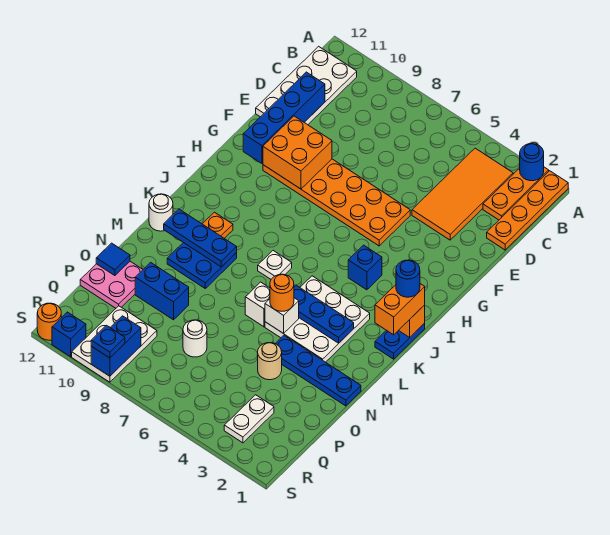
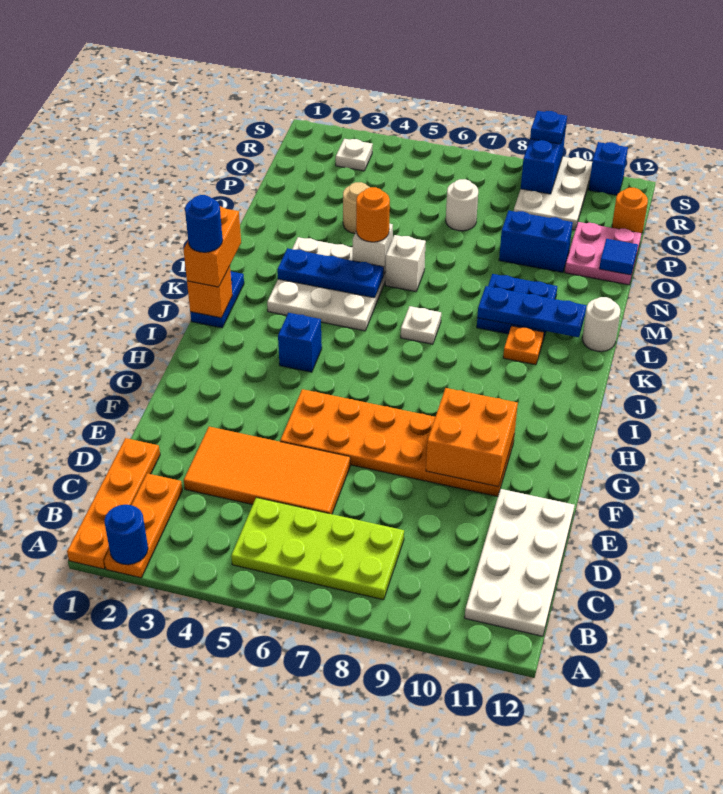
orange 2x4 tile [412,148,513,240] -> orange 2x4 tile turned to [184,427,350,514]
none -> lime 2x4 plate [231,498,404,600]
blue 1x4 brick [243,72,325,163] -> none
blue 1x4 plate [275,335,361,406] -> none
white 1x2 plate [224,395,274,443] -> white 1x1 plate [336,139,373,171]
orange 1x1 round brick [37,303,61,340] -> orange 1x1 round brick moved to [612,188,648,233]

